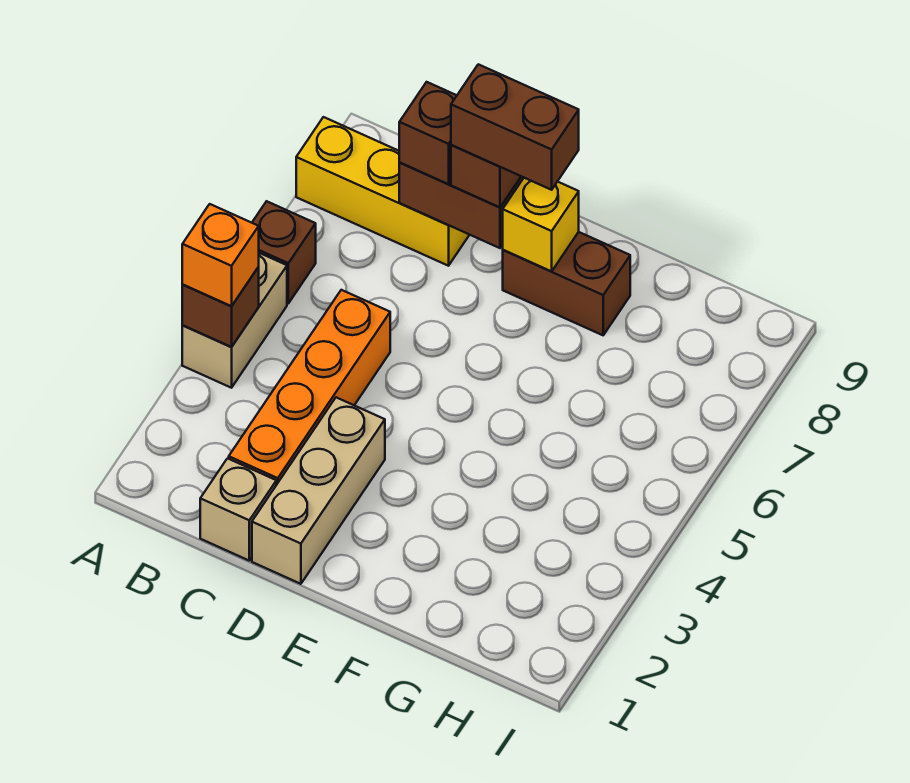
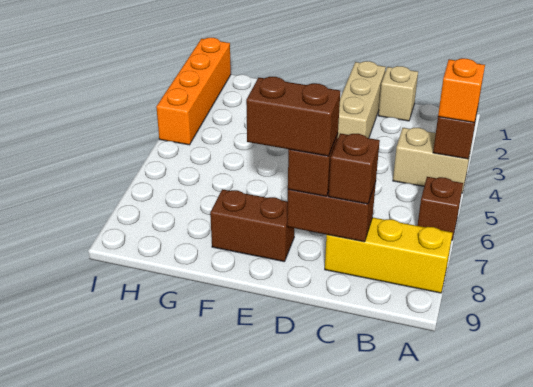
tan 1x2 brick [182,253,287,388] -> tan 1x2 brick turned to [393,128,471,193]
orange 1x4 brick [229,290,390,485] -> orange 1x4 brick moved to [156,38,231,145]
yellow 1x1 brick [503,178,579,271] -> none

